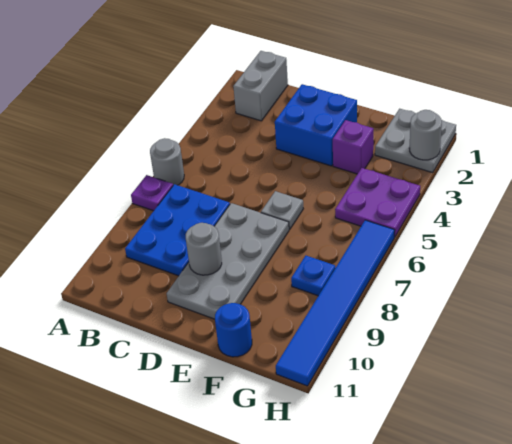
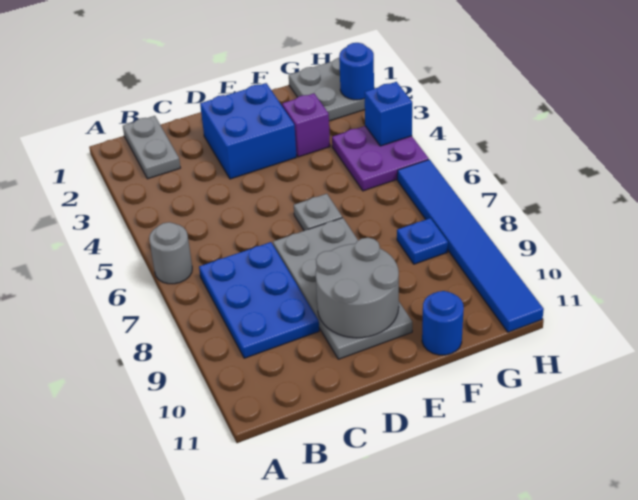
purple 1x1 plate [131,175,173,211] -> none
grey 1x2 brick [233,51,288,121] -> grey 1x2 plate [123,116,180,179]
grey 1x1 round brick [186,223,222,275] -> grey 2x2 round brick [316,238,399,338]
grey 1x1 round brick [409,110,442,160] -> blue 1x1 round brick [339,43,374,100]
none -> blue 1x1 brick [365,82,412,146]

